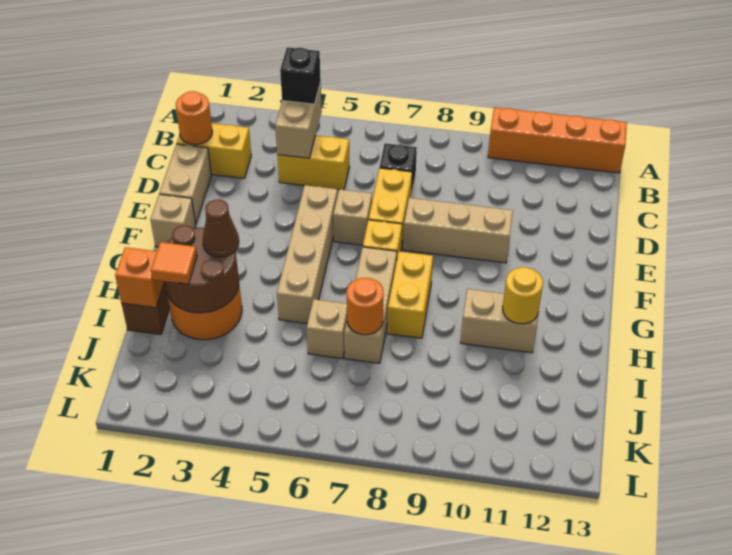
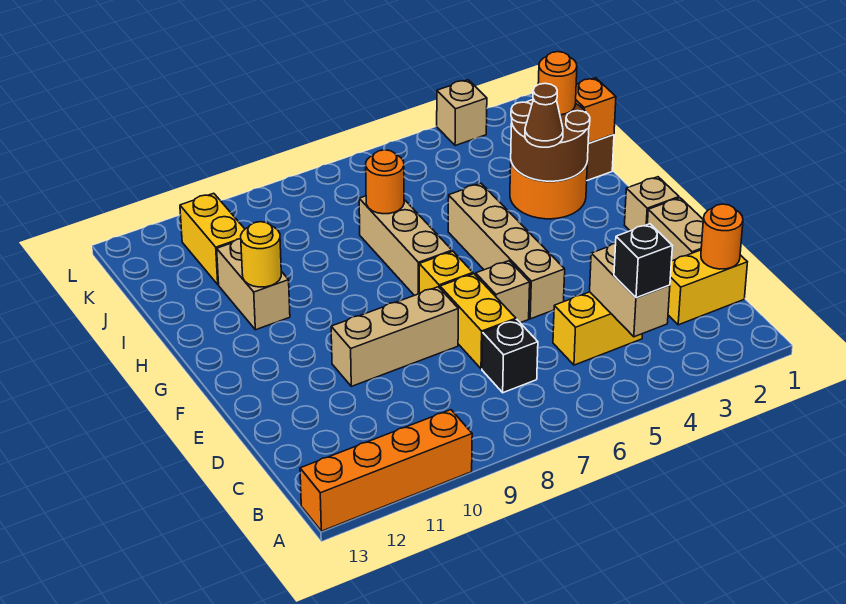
yellow 1x2 brick [387,252,433,338] -> yellow 1x2 brick moved to [180,193,245,285]
tan 1x2 brick [461,289,538,353] -> tan 1x2 brick turned to [217,239,290,330]
orange 1x1 tile [151,242,197,284] -> orange 1x1 round brick [538,52,577,115]
tan 1x1 brick [307,299,347,359] -> tan 1x1 brick moved to [437,80,487,146]

